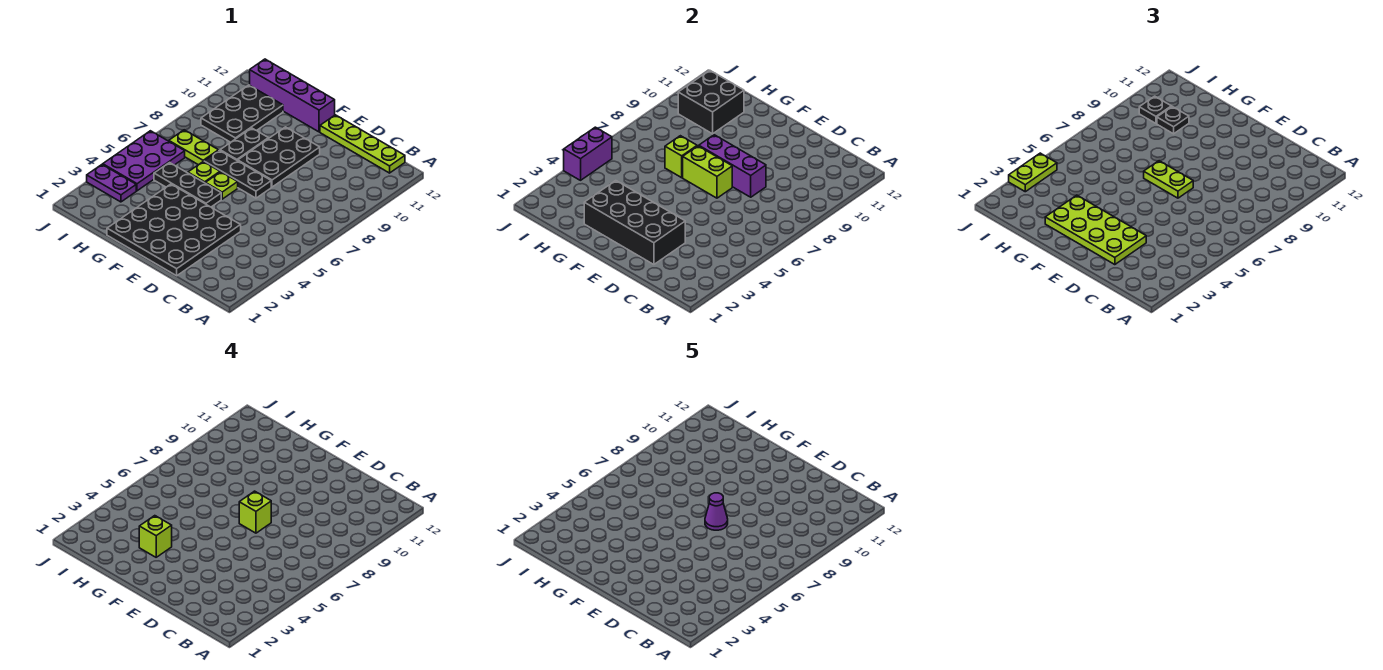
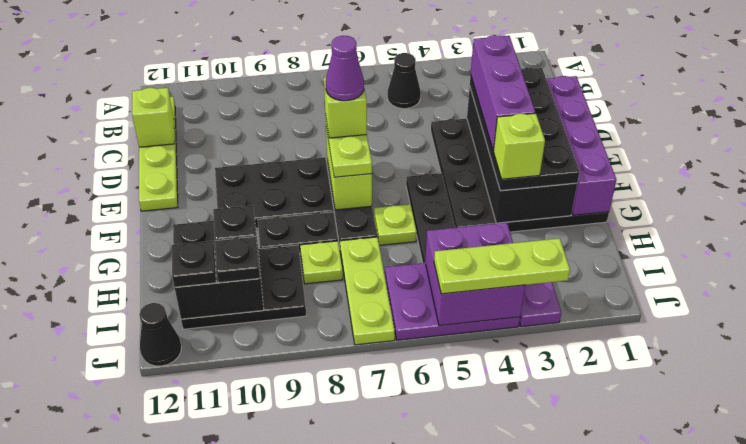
none -> black 1x1 cone [388,53,421,109]
lime 2x4 plate [1045,195,1146,265] -> black 2x4 plate [470,68,579,191]
purple 1x3 brick [699,135,766,197] -> purple 1x3 brick moved to [471,35,535,151]
lime 1x1 plate [206,172,238,199] -> lime 1x1 plate moved to [300,241,343,284]
purple 1x4 brick [250,59,335,132] -> purple 1x4 brick moved to [546,76,616,215]
lime 1x1 brick [665,136,697,178] -> lime 1x1 brick moved to [132,88,175,147]
lime 1x2 plate [169,130,219,165] -> lime 1x3 plate [340,237,395,345]
none -> black 1x1 plate [172,241,216,287]
lime 1x2 plate [1009,153,1057,192] -> lime 1x3 plate [434,238,570,294]
purple 1x2 brick [564,127,612,180] -> purple 2x2 brick [425,222,525,326]
none -> black 1x1 cone [139,303,182,366]

